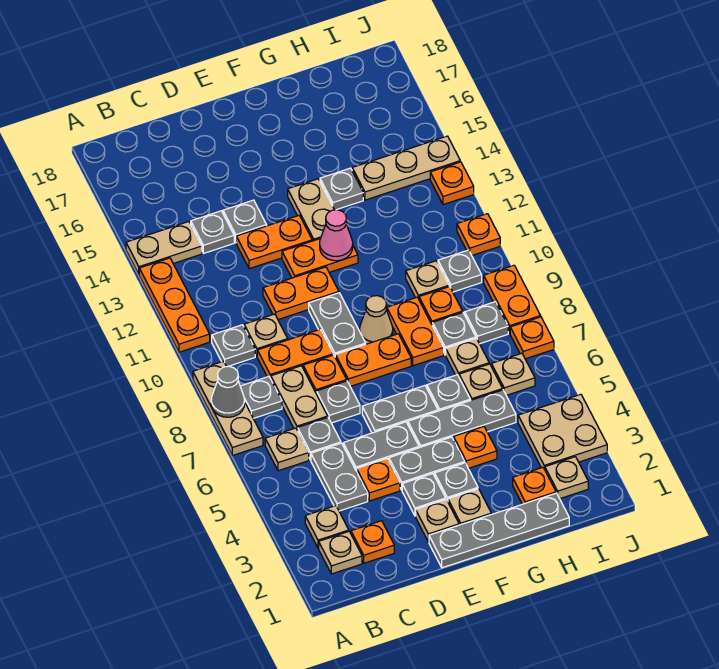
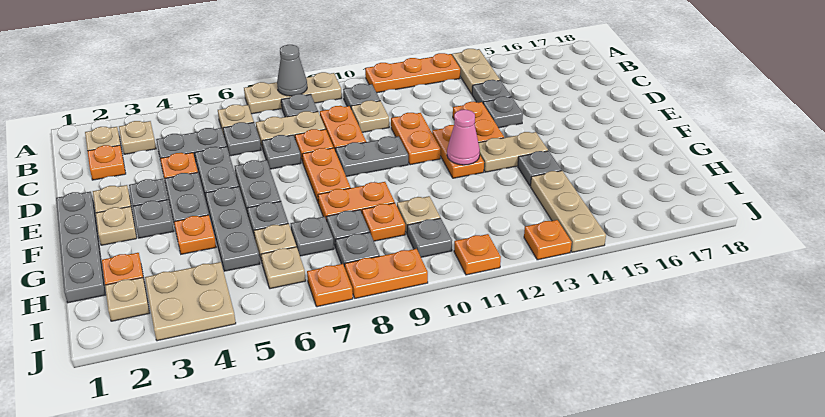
tan 1x1 cone [360,296,393,344] -> none
tan 1x1 plate [446,338,489,376] -> grey 1x1 plate [290,217,334,256]

